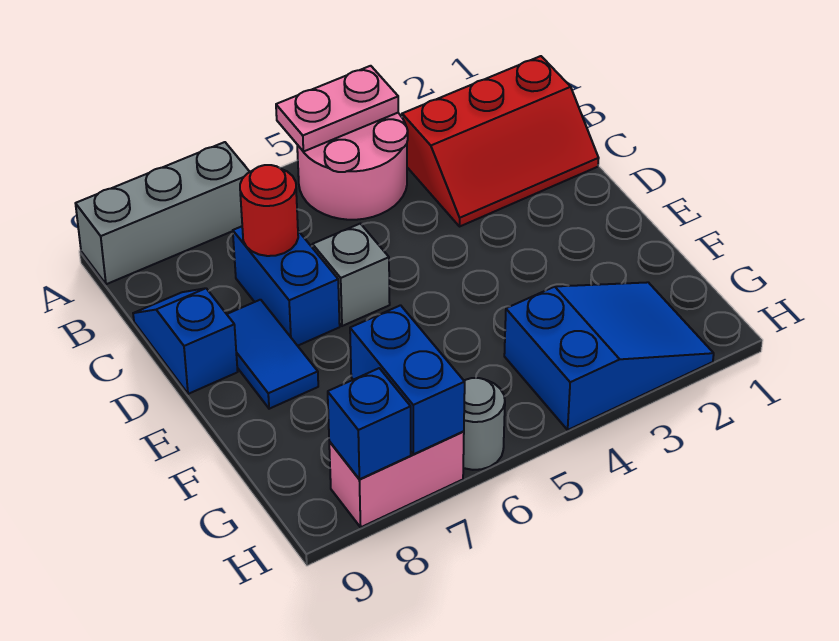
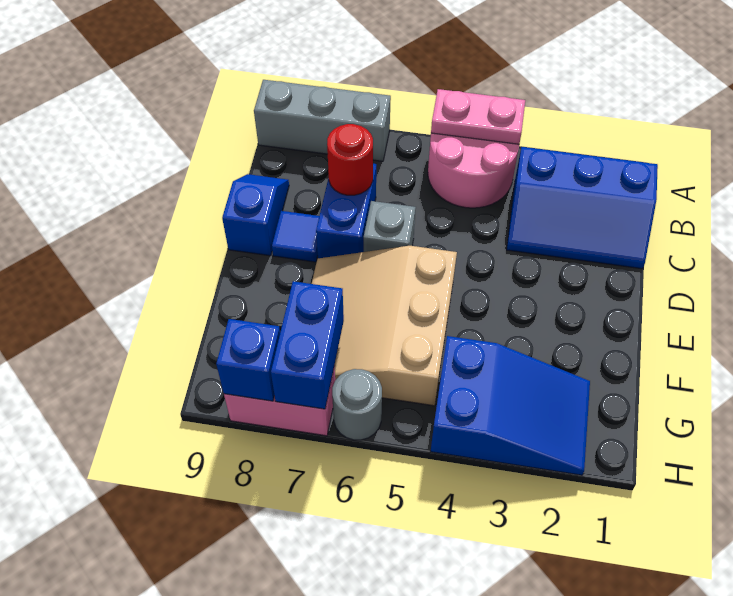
red 2x3 slope [402,56,599,227] -> blue 2x3 slope [507,147,658,269]
blue 1x2 tile [227,300,318,409] -> blue 1x1 tile [272,211,319,262]
none -> tan 3x3 slope [312,246,457,406]

